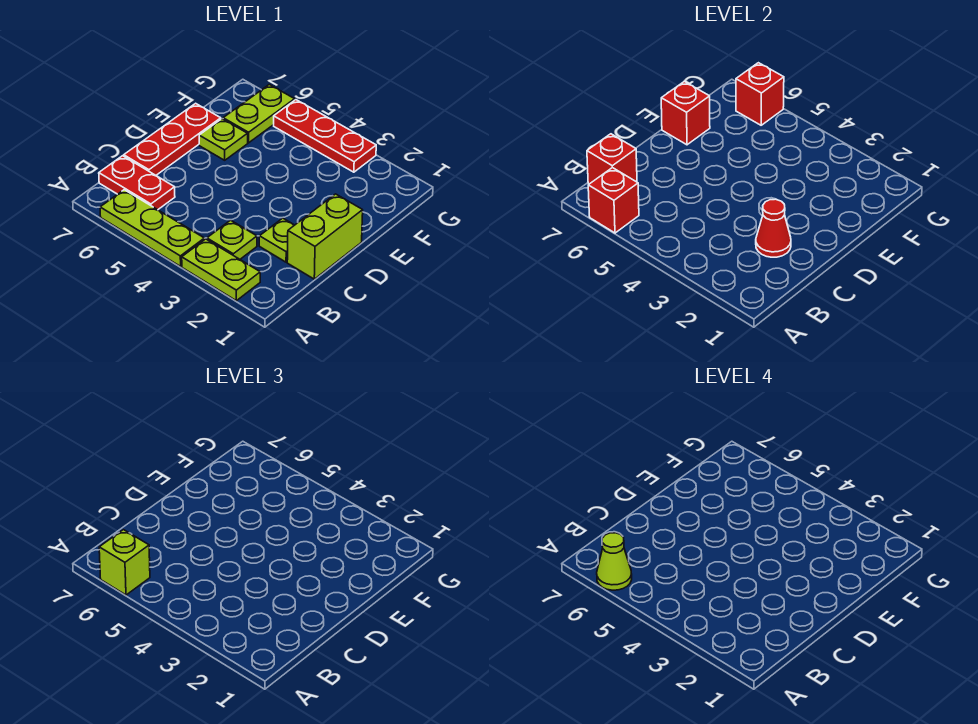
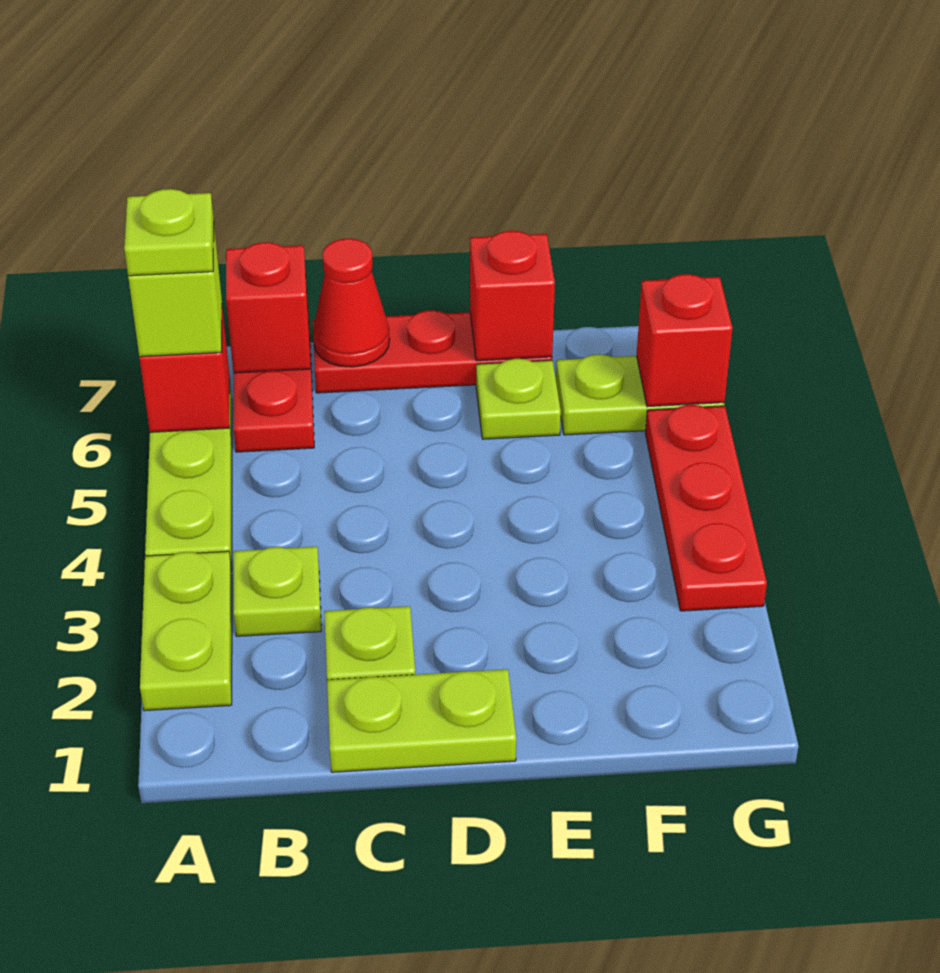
lime 1x1 cone [597,533,632,590] -> lime 1x1 plate [124,189,214,276]
lime 1x2 brick [287,194,363,279] -> lime 1x2 plate [327,669,516,772]
red 1x1 cone [756,199,791,257] -> red 1x1 cone moved to [313,238,390,367]

